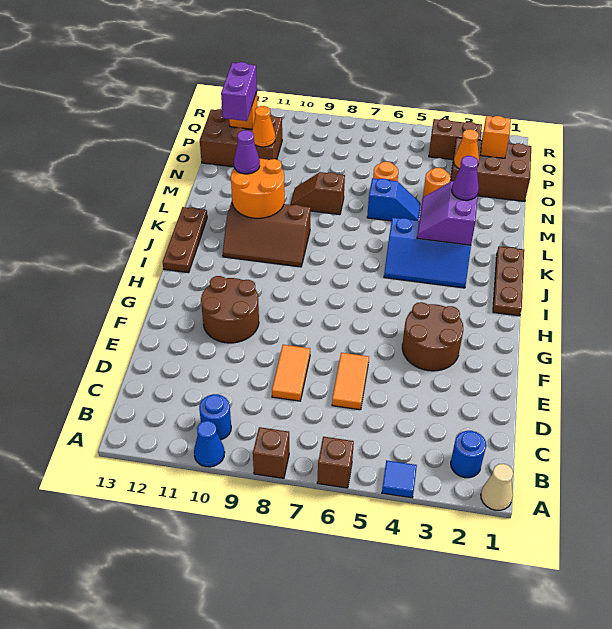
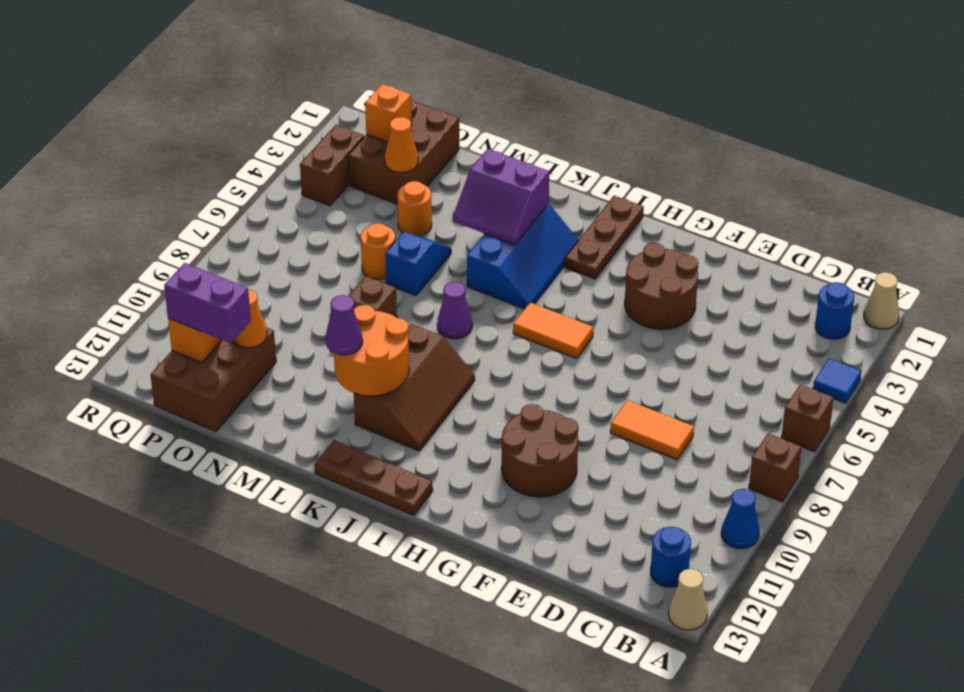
none -> tan 1x1 cone [669,569,708,630]
blue 1x1 round brick [199,394,231,440] -> blue 1x1 round brick moved to [651,527,691,587]
orange 1x2 tile [332,353,369,410] -> orange 1x2 tile moved to [513,302,593,358]
brown 1x3 plate [493,246,524,316] -> brown 1x3 plate turned to [565,196,644,279]
purple 1x1 cone [452,156,479,200] -> purple 1x1 cone moved to [437,282,472,339]

